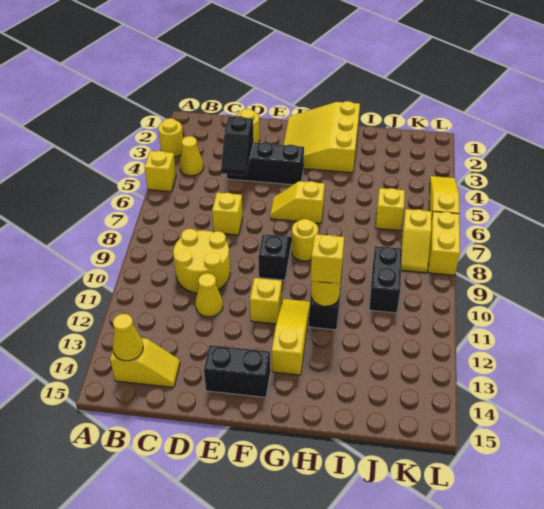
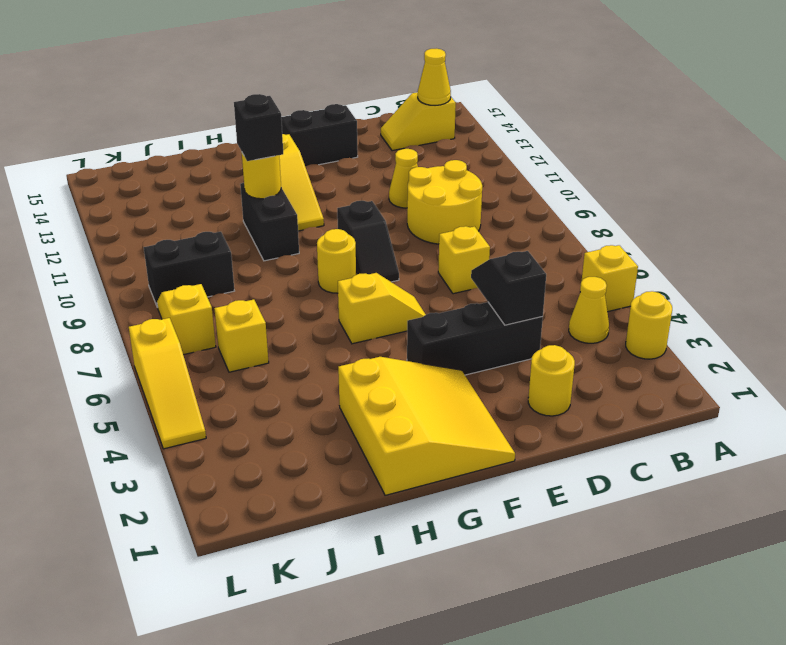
yellow 1x1 brick [250,278,282,324] -> none
yellow 1x1 brick [311,234,344,284] -> black 1x1 brick [234,94,283,161]
black 1x2 brick [369,246,402,313] -> black 1x2 brick turned to [144,232,234,306]
yellow 1x2 brick [428,212,460,275] -> none

